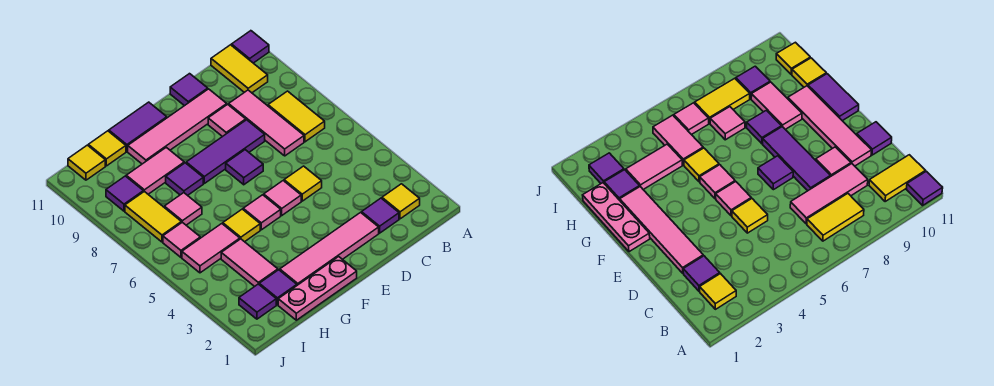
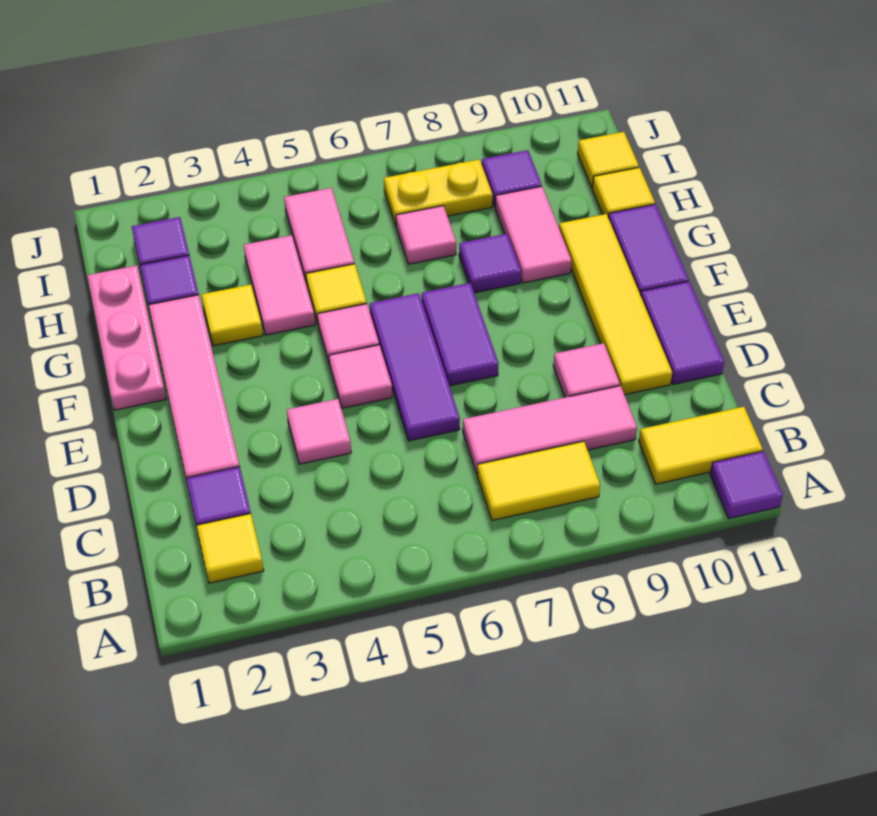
yellow 1x1 tile [284,166,322,201] -> yellow 1x1 tile moved to [202,285,263,346]
purple 1x3 tile [186,120,265,183] -> purple 1x3 tile moved to [370,293,460,441]
pink 1x4 tile [128,89,227,164] -> yellow 1x4 tile [559,214,672,395]
purple 1x1 tile [170,74,208,106] -> purple 1x2 tile [641,281,724,384]
purple 1x1 tile [226,150,263,185] -> purple 1x2 tile [422,283,499,386]
pink 1x2 tile [221,239,278,286] -> pink 1x2 tile turned to [244,235,315,335]
pink 1x1 tile [163,222,200,257] -> pink 1x1 tile moved to [287,399,351,464]
yellow 1x2 tile [125,191,181,242] -> yellow 1x2 plate [384,159,493,225]

